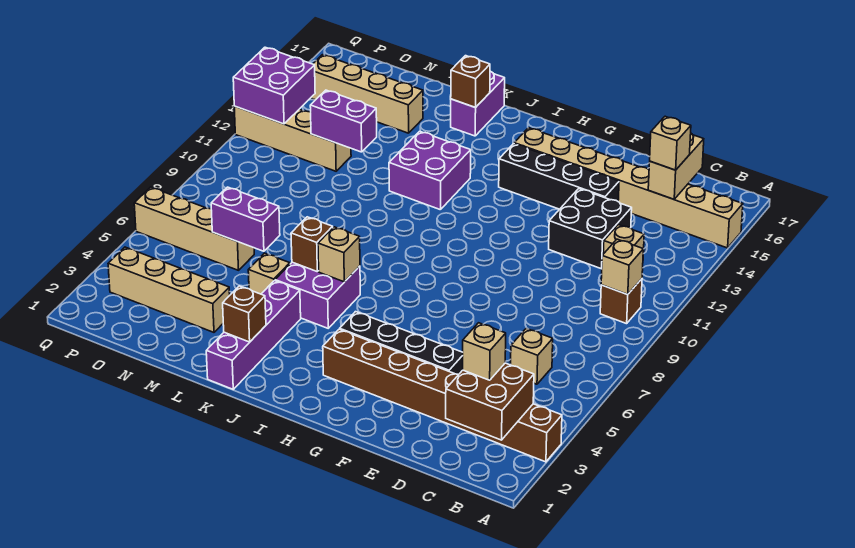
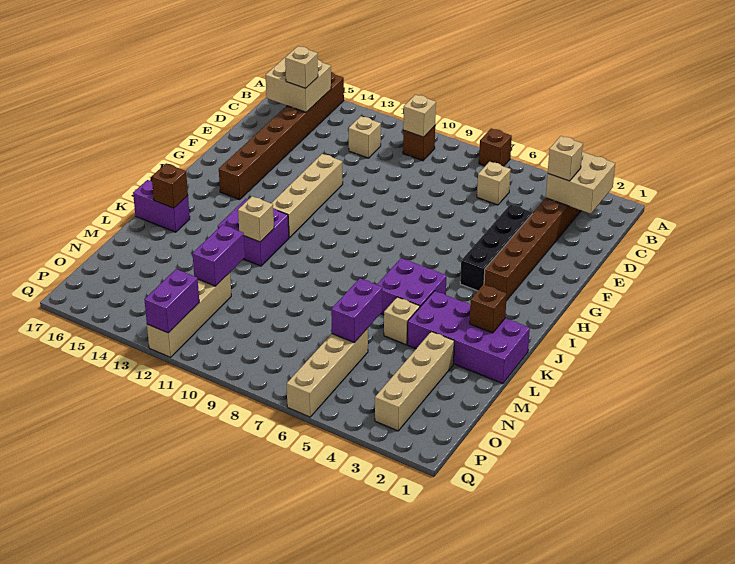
tan 1x8 brick [514,128,743,248] -> brown 1x8 brick [219,72,344,200]
brown 2x2 brick [446,363,534,440] -> tan 2x2 brick [546,151,615,214]
tan 1x2 brick [648,134,704,199] -> tan 2x2 brick [266,52,331,112]
black 2x2 brick [549,189,632,269] -> none
black 1x4 brick [499,144,619,209] -> none
tan 1x1 brick [318,227,360,282] -> tan 1x1 brick moved to [238,196,274,242]
purple 1x4 brick [206,281,301,389] -> purple 2x4 brick [407,291,530,383]
brown 1x1 brick [291,217,333,271] -> brown 1x1 brick moved to [479,129,512,166]
tan 1x4 brick [311,55,423,133] -> tan 1x4 brick moved to [271,154,343,238]
purple 2x2 brick [233,47,315,124] -> purple 1x2 brick [144,269,199,333]

